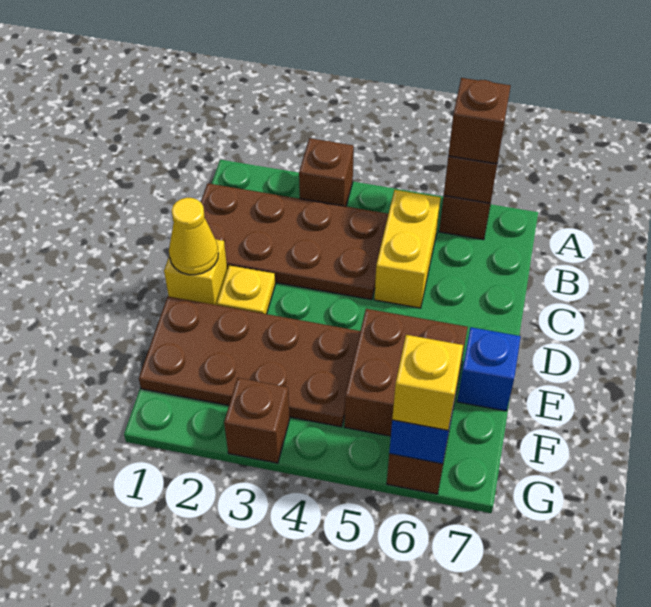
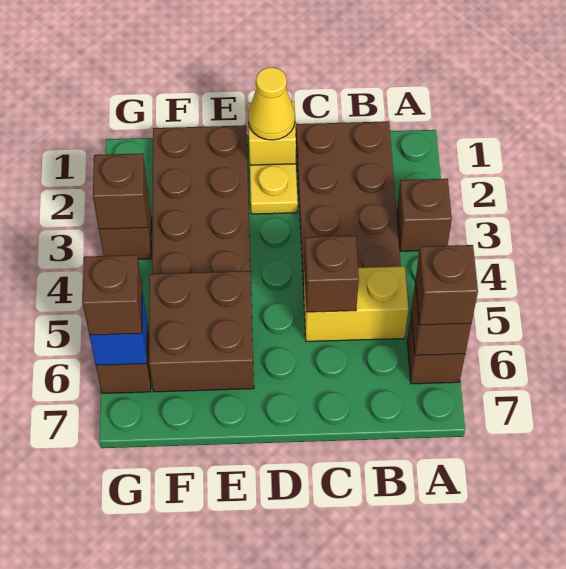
none -> brown 1x1 brick [304,236,359,312]
blue 1x1 brick [457,327,521,411] -> none
none -> brown 1x1 brick [93,153,148,229]
yellow 1x1 brick [392,335,463,430] -> brown 1x1 brick [83,255,142,335]

